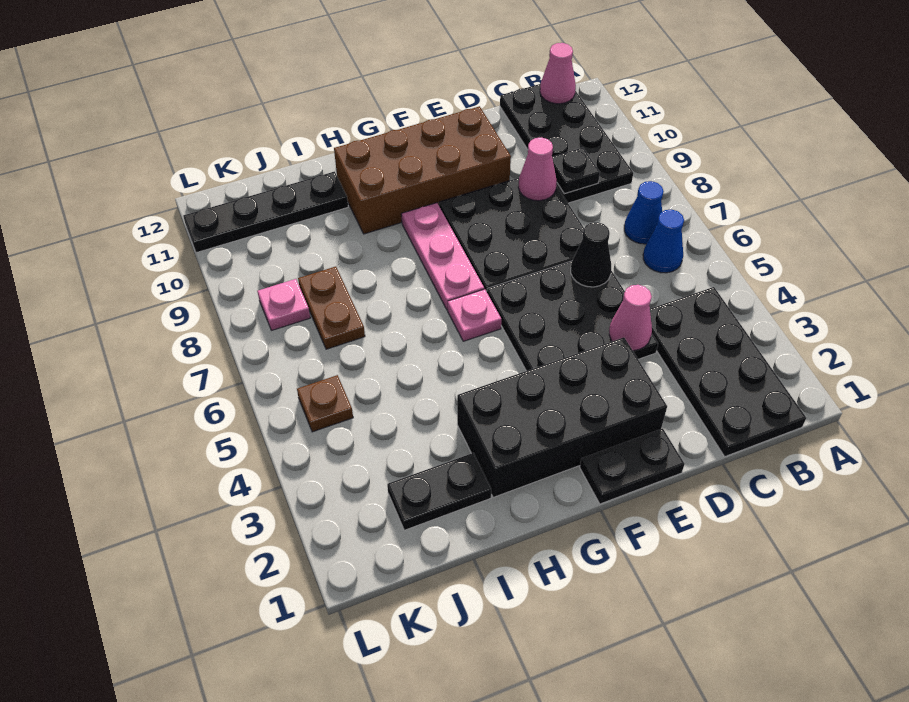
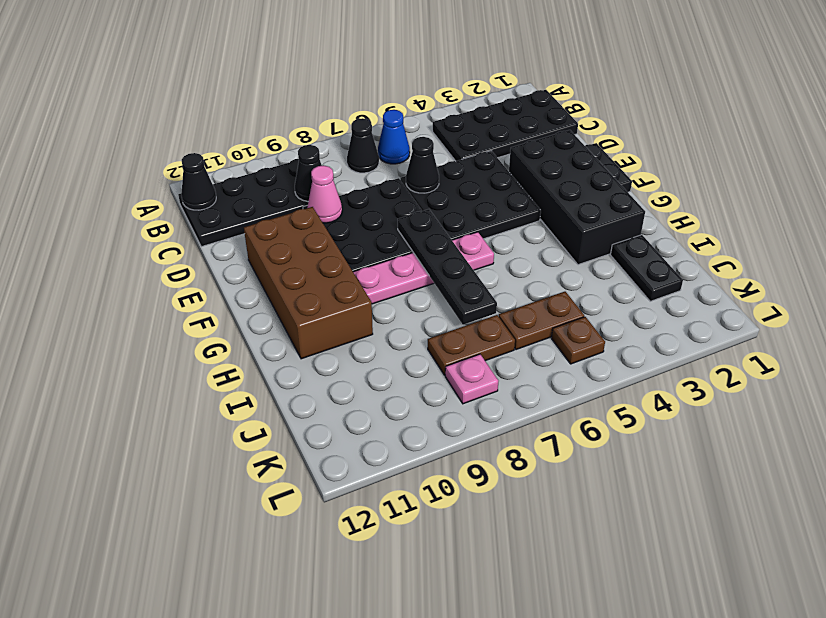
blue 1x1 cone [624,181,664,244] -> black 1x1 cone [347,118,379,173]
pink 1x1 cone [540,43,576,104] -> black 1x1 cone [181,153,216,210]
black 1x1 plate [552,148,600,194] -> black 1x1 cone [295,145,322,201]
pink 1x1 cone [609,285,652,351] -> none
black 1x4 plate [183,172,348,253] -> black 1x4 plate moved to [398,209,497,325]
none -> brown 1x2 plate [499,292,584,350]

